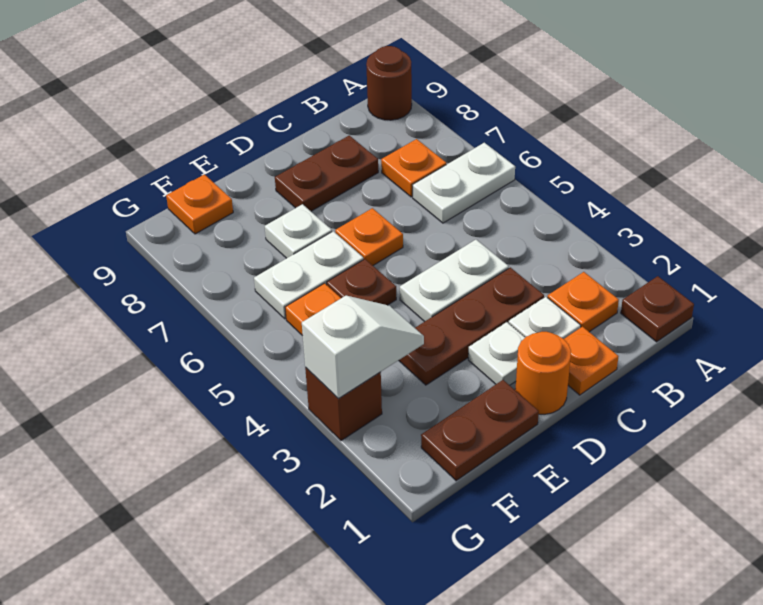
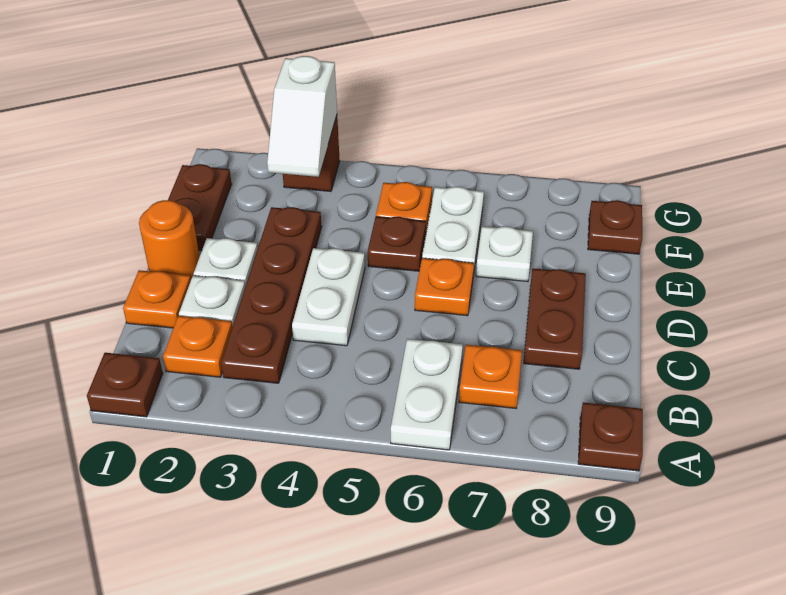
brown 1x1 round brick [366,46,412,120] -> brown 1x1 plate [578,403,643,471]
brown 1x3 plate [399,267,544,385] -> brown 1x4 plate [221,207,322,383]
orange 1x1 plate [166,174,233,234] -> brown 1x1 plate [588,200,642,254]

